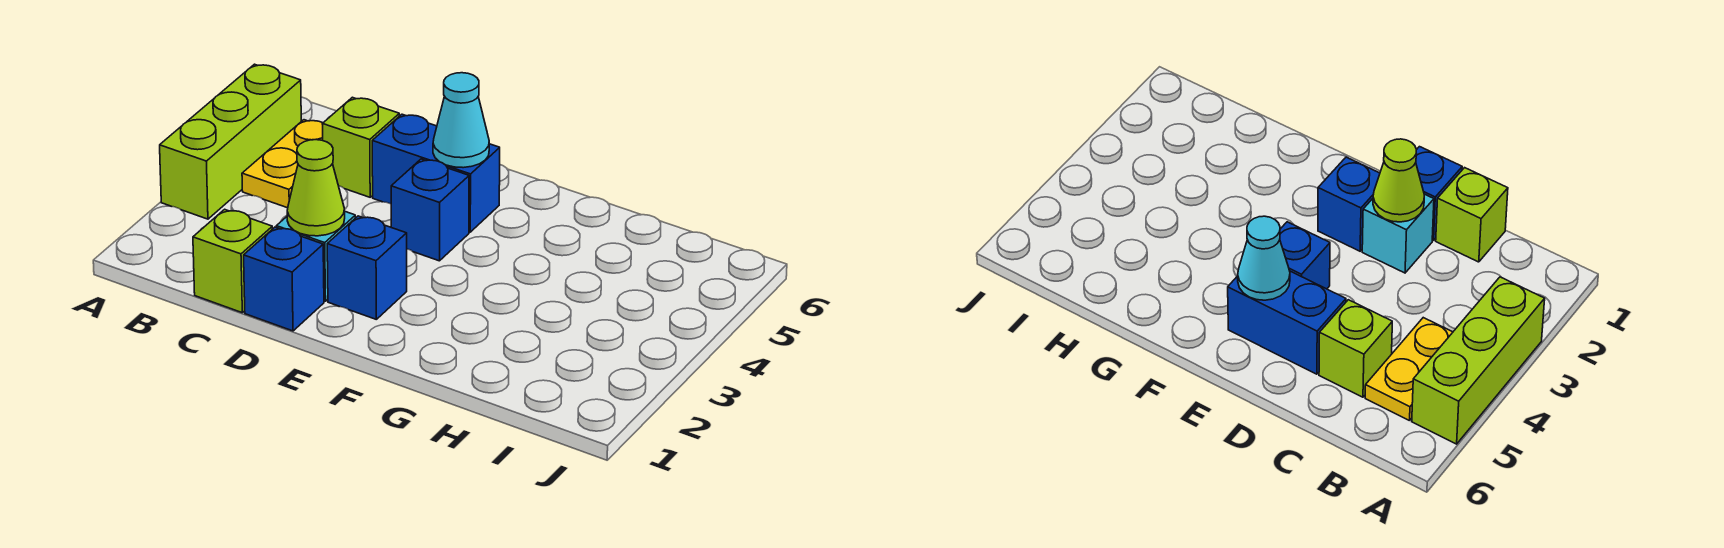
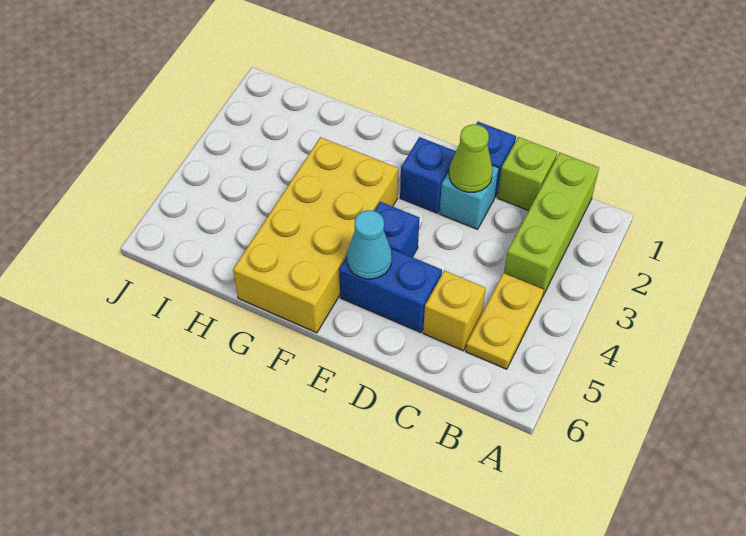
lime 1x3 brick [160,64,301,219] -> lime 1x3 brick moved to [504,153,599,297]
lime 1x1 brick [323,97,399,197] -> yellow 1x1 brick [423,271,486,351]
none -> yellow 2x4 brick [233,137,398,333]

